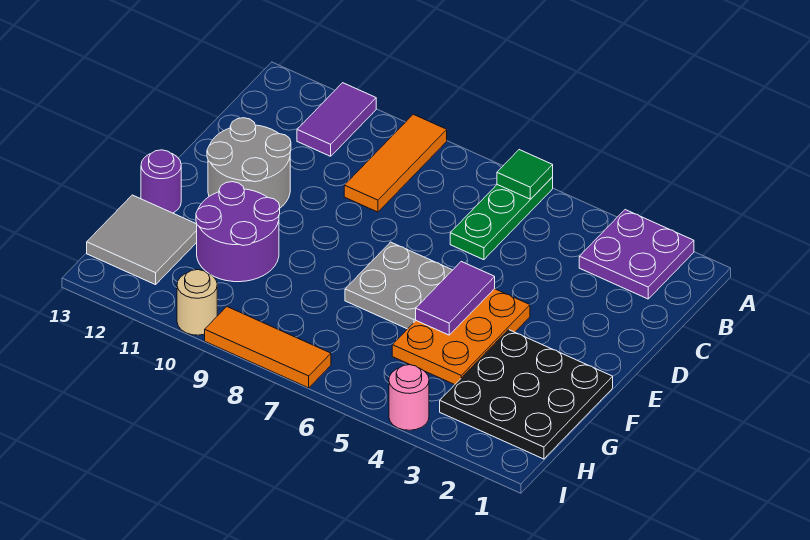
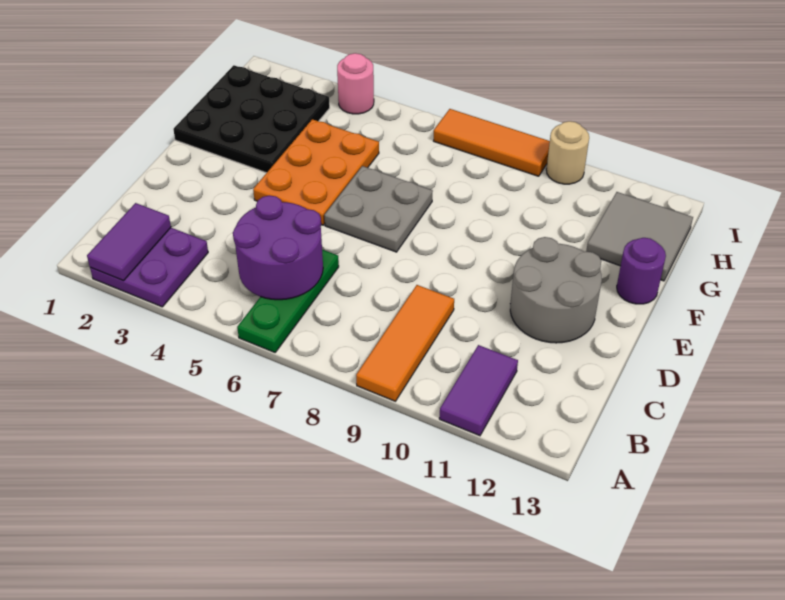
green 1x1 tile [497,150,553,199] -> none
purple 1x2 tile [416,262,495,335] -> purple 1x2 tile moved to [87,203,171,281]
purple 2x2 round brick [196,182,280,282] -> purple 2x2 round brick moved to [233,196,323,300]

